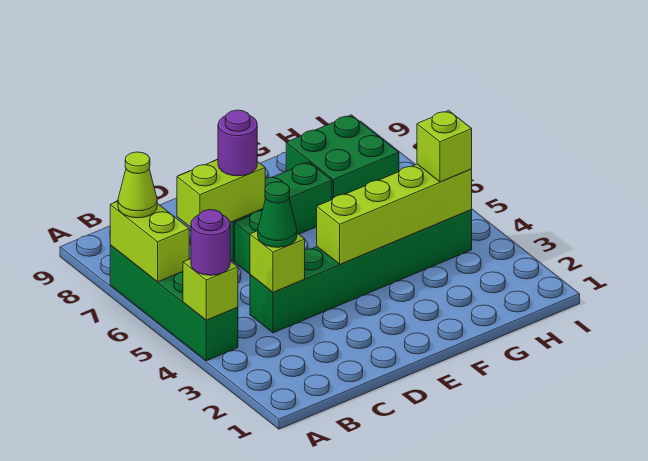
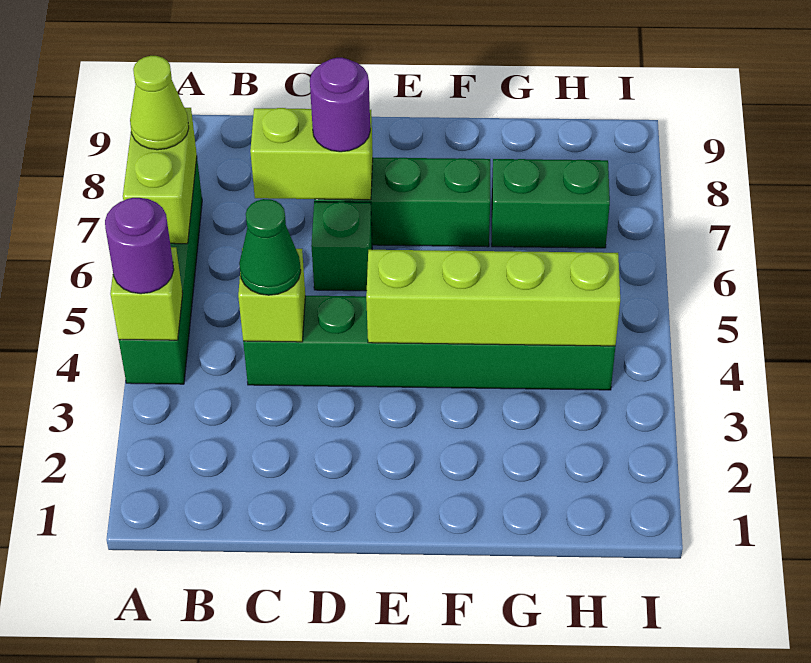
green 2x2 brick [286,115,399,200] -> green 1x2 brick [492,159,610,248]
lime 1x1 brick [417,111,472,182] -> none

